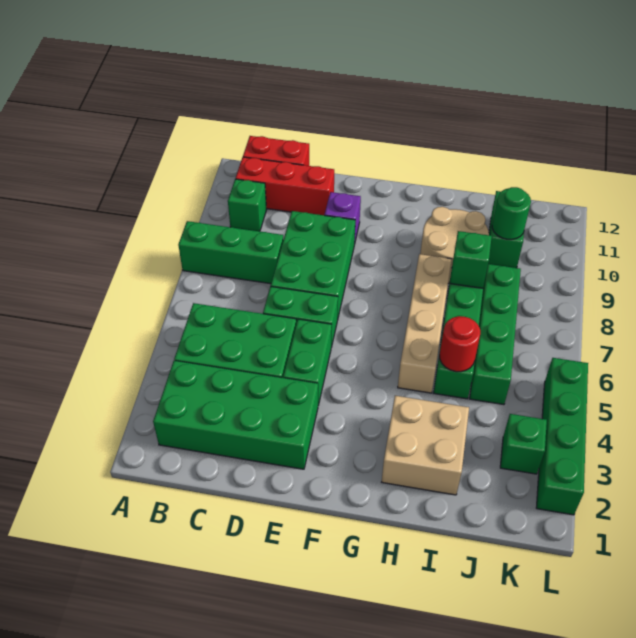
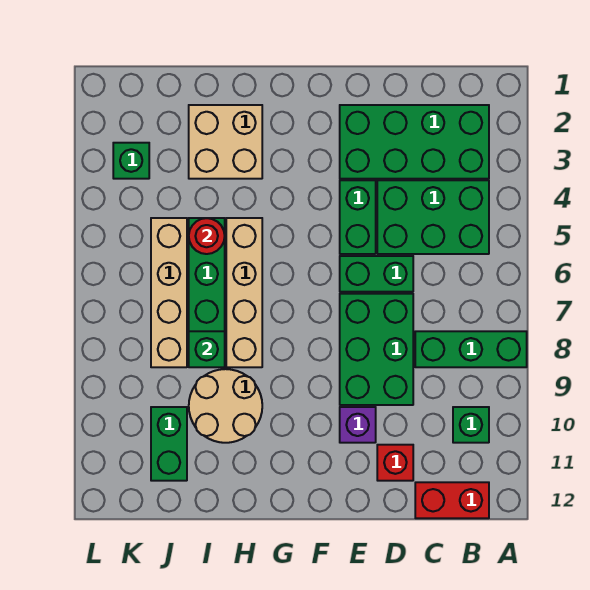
red 1x3 brick [236,157,334,215] -> red 1x1 brick [377,445,413,481]
green 1x4 brick [470,264,521,405] -> tan 1x4 brick [151,218,187,367]
green 1x1 round brick [492,187,531,240] -> none
green 1x4 brick [536,358,588,515] -> none

